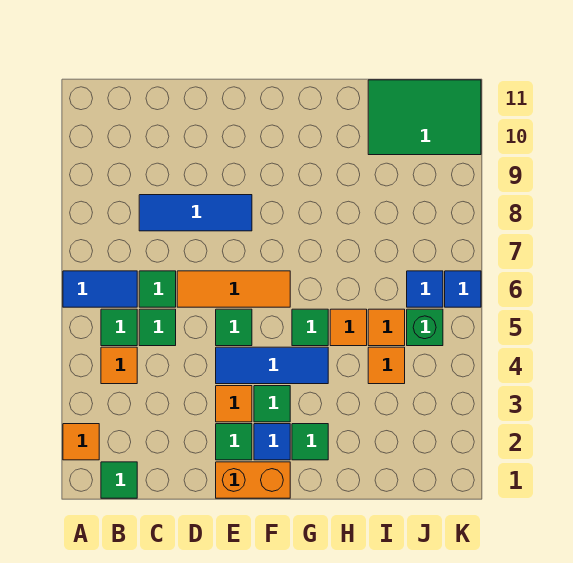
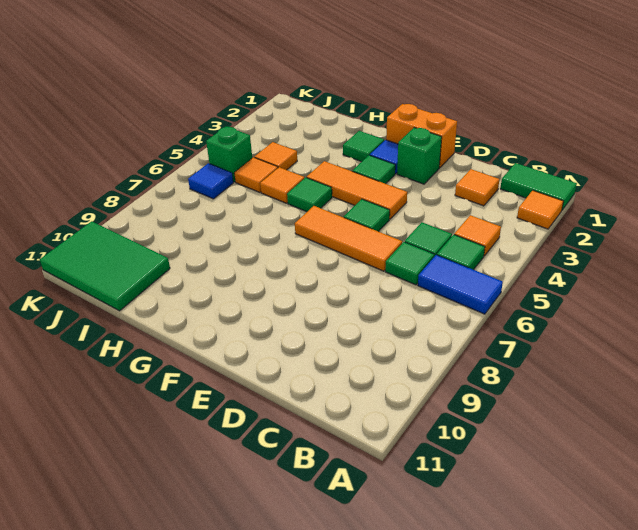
green 1x1 tile [101,462,137,498] -> green 1x2 tile [500,163,577,210]
blue 1x3 tile [139,195,252,231] -> none
green 1x1 tile [216,424,252,460] -> green 1x1 brick [397,128,442,184]
orange 1x1 tile [216,386,252,422] -> orange 1x1 tile moved to [455,169,500,206]
blue 1x3 tile [216,347,328,384] -> orange 1x3 tile [307,161,407,219]
blue 1x1 tile [445,271,481,307] -> none

